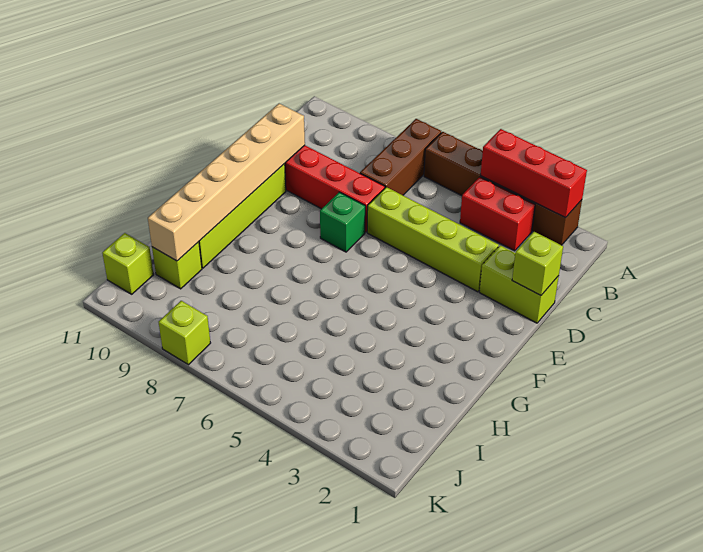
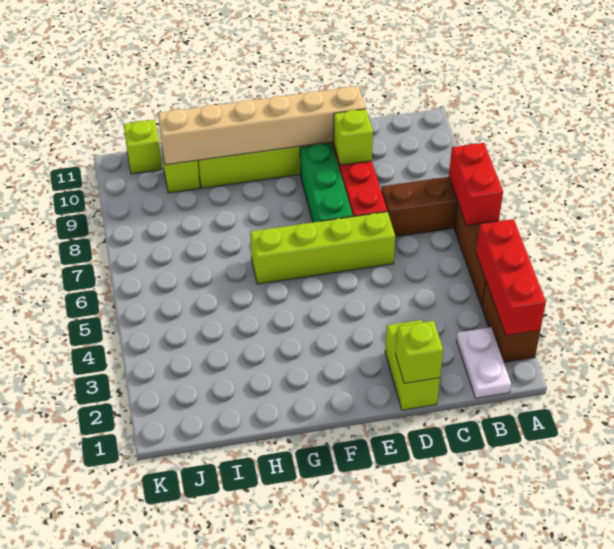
none -> white 1x2 plate [456,327,511,398]
red 1x2 brick [460,177,535,251] -> red 1x2 brick moved to [449,143,503,225]
lime 1x4 brick [367,187,499,292] -> lime 1x4 brick turned to [250,212,395,284]
green 1x1 brick [320,192,365,252] -> green 1x3 brick [300,143,353,222]
lime 1x1 brick [159,301,210,365] -> lime 1x1 brick moved to [333,109,373,165]

